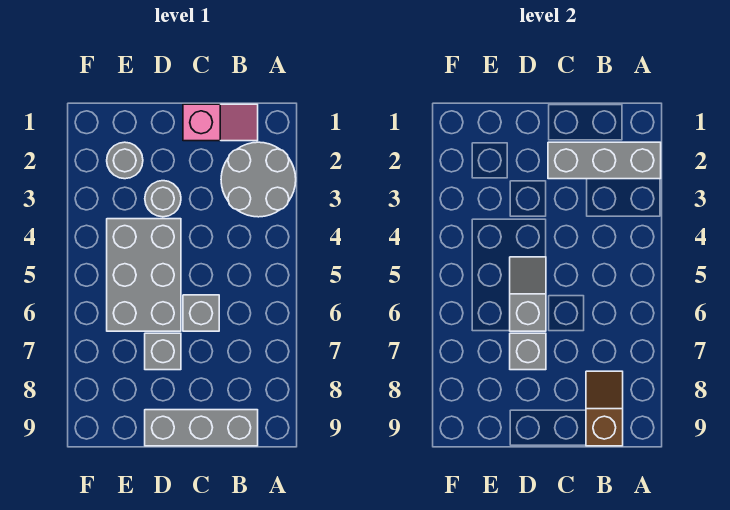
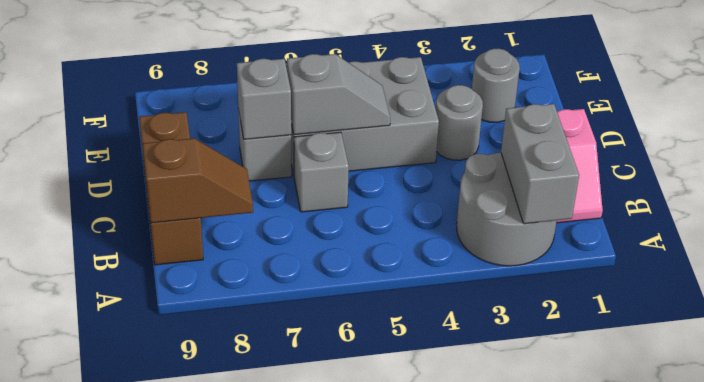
grey 1x3 brick [548,142,661,179] -> grey 1x2 brick [501,104,579,224]
grey 1x3 brick [145,410,258,446] -> brown 1x3 brick [139,112,203,265]

